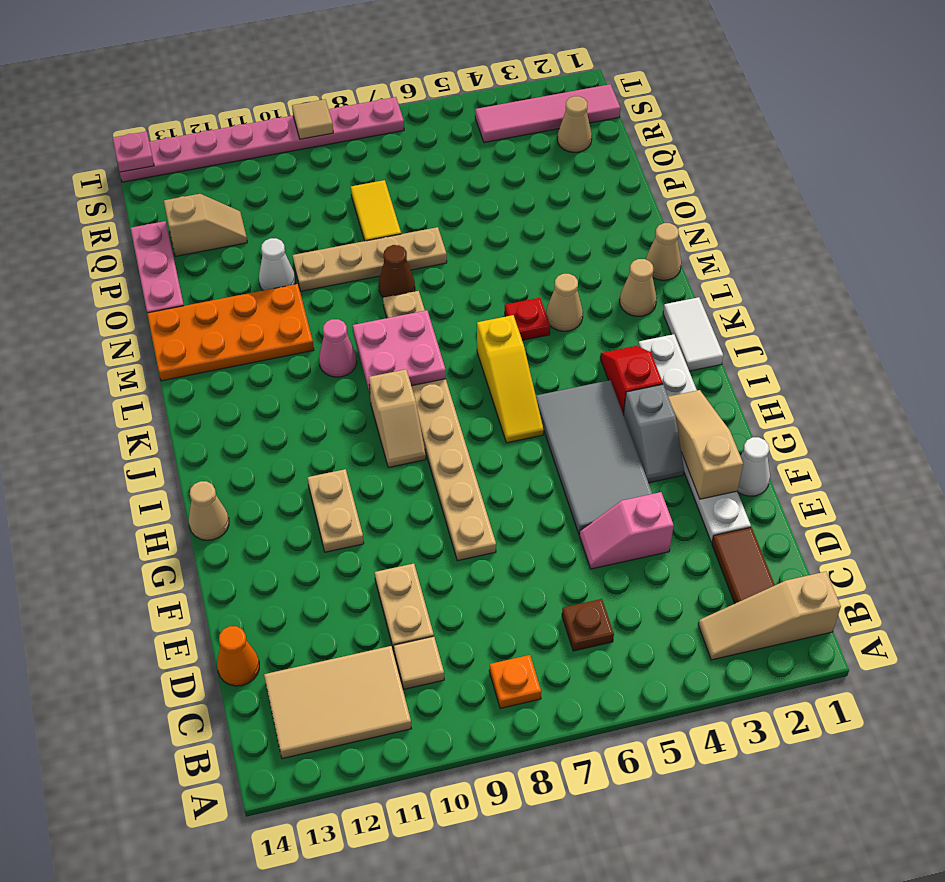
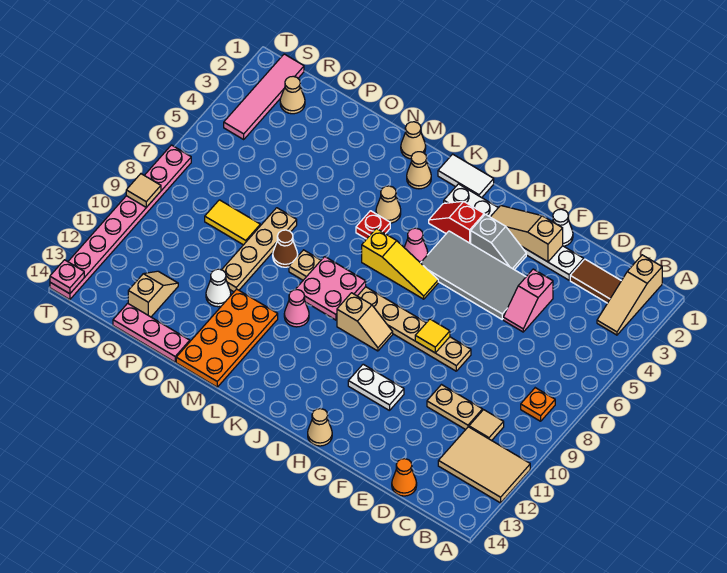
tan 2x3 tile [264,646,412,759] -> tan 2x3 tile turned to [438,427,530,503]
brown 1x1 plate [562,599,614,651] -> none
none -> yellow 1x1 tile [415,319,450,353]
tan 1x2 plate [307,469,364,552] -> white 1x2 plate [348,364,404,411]
none -> pink 1x1 cone [404,228,428,263]

